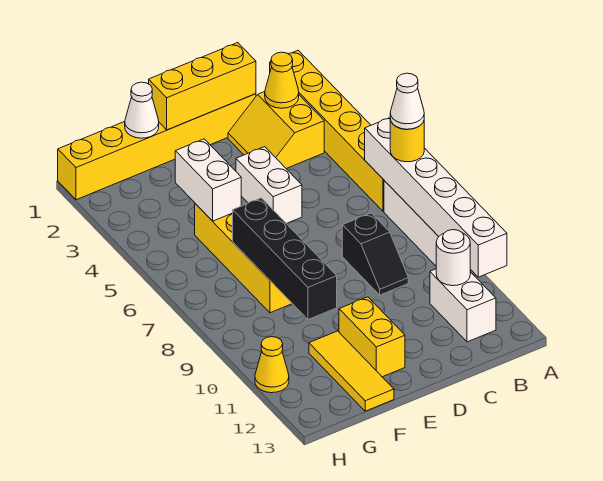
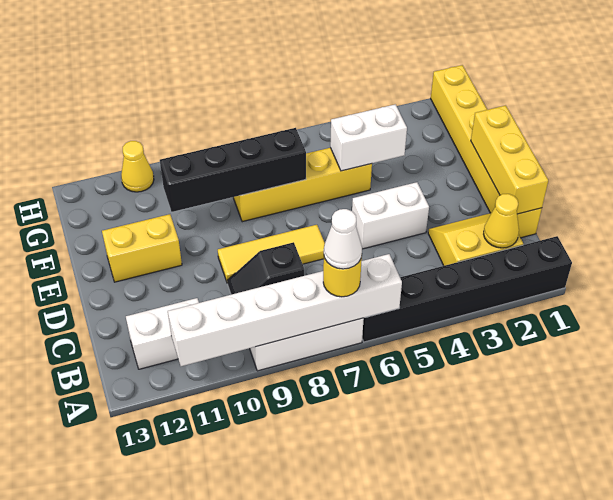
yellow 1x6 brick [270,50,384,211] -> black 1x6 brick [362,236,572,342]
white 1x1 round brick [436,230,470,286] -> none
white 1x1 cone [125,82,159,138] -> none
yellow 1x3 tile [309,331,394,411] -> yellow 1x3 tile moved to [218,225,325,282]

